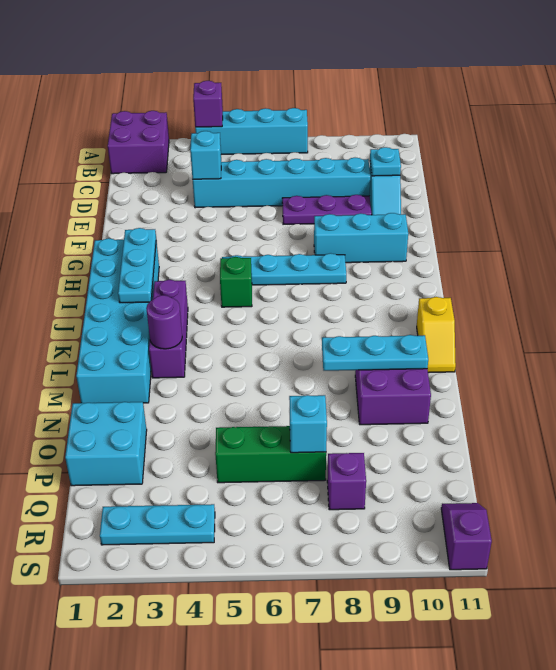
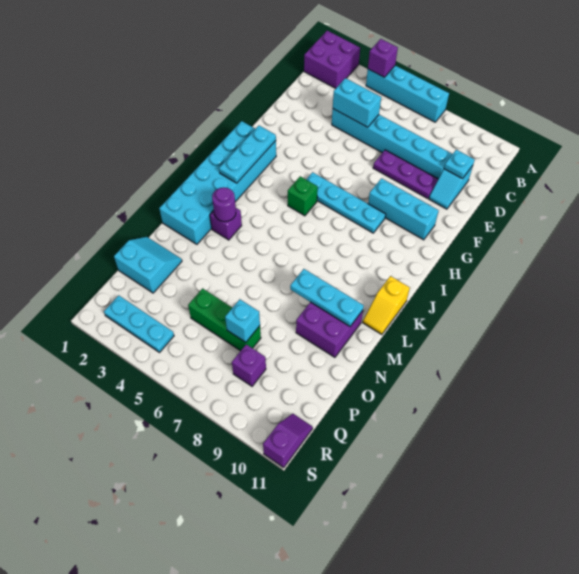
cyan 1x1 brick [190,131,221,179] -> cyan 1x2 brick [333,78,381,127]
purple 1x3 brick [149,280,188,378] -> purple 1x1 brick [210,208,242,240]
cyan 2x2 brick [65,402,147,486] -> cyan 2x2 slope [114,237,182,293]

